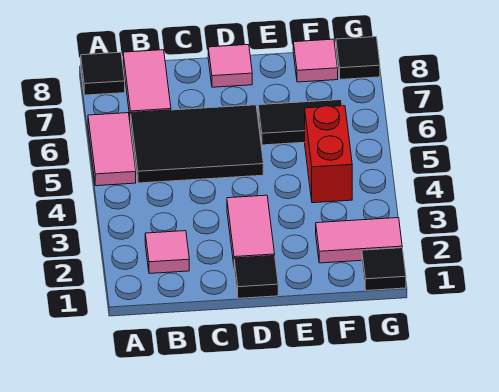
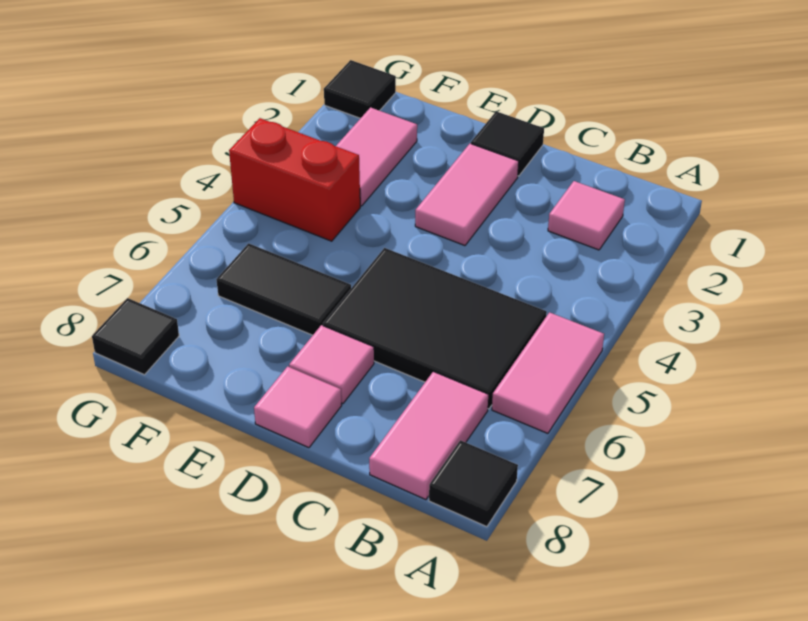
pink 1x2 tile [316,218,402,263] -> pink 1x2 tile turned to [336,108,417,206]
red 1x2 brick [305,106,352,203] -> red 1x2 brick turned to [229,118,360,241]
pink 1x1 tile [293,39,338,82] -> pink 1x1 tile moved to [289,325,374,404]

